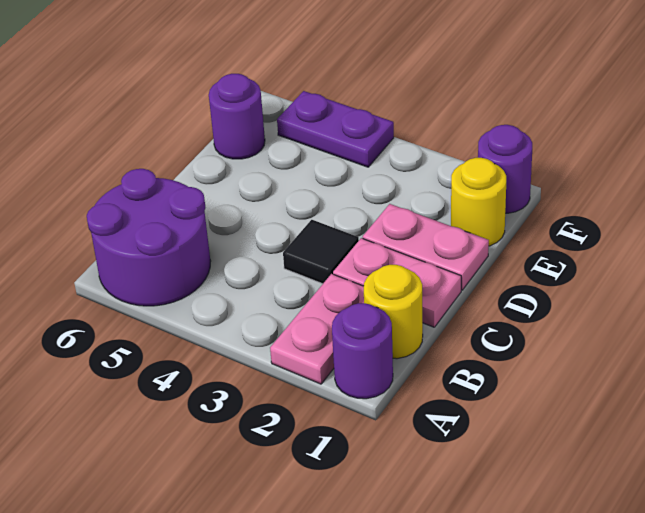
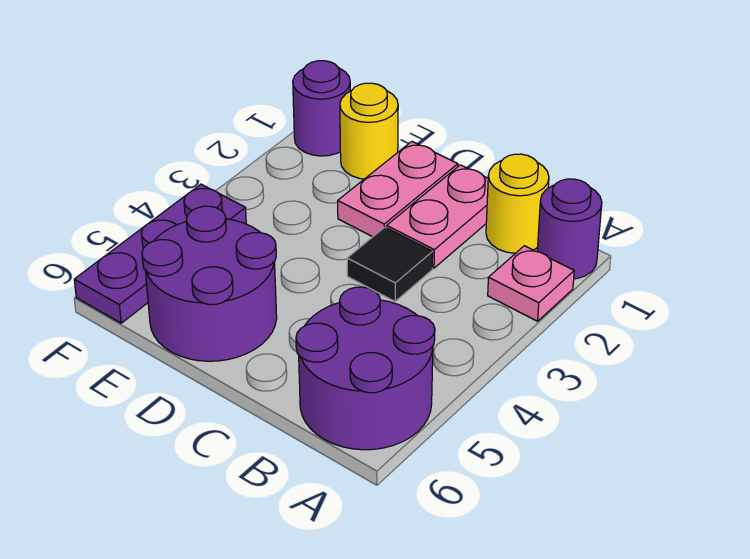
pink 1x2 plate [270,274,364,384] -> pink 1x1 plate [488,246,574,321]
purple 1x1 round brick [209,74,265,159] -> purple 2x2 round brick [142,206,277,361]
purple 1x2 plate [277,91,394,167] -> purple 1x3 plate [74,184,246,323]

